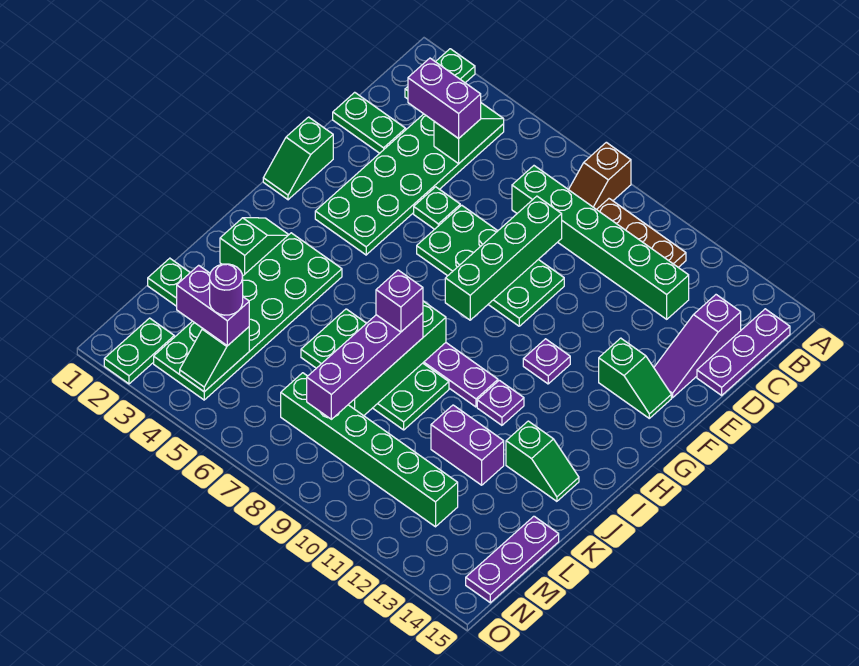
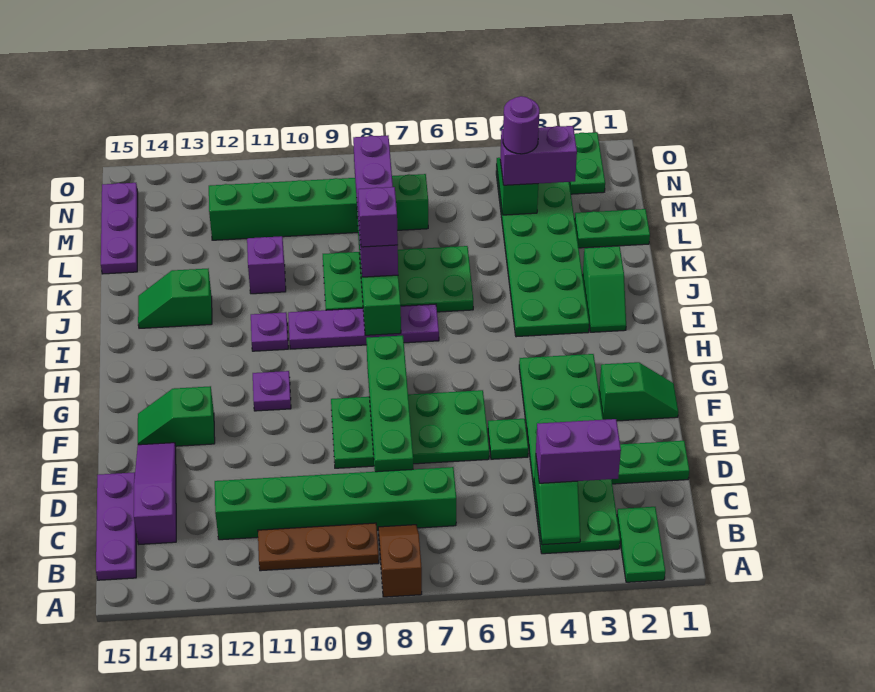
green 1x2 slope [263,117,333,200] -> green 1x2 slope turned to [599,362,679,421]
purple 1x2 brick [431,405,504,485] -> purple 1x1 brick [247,236,286,294]

